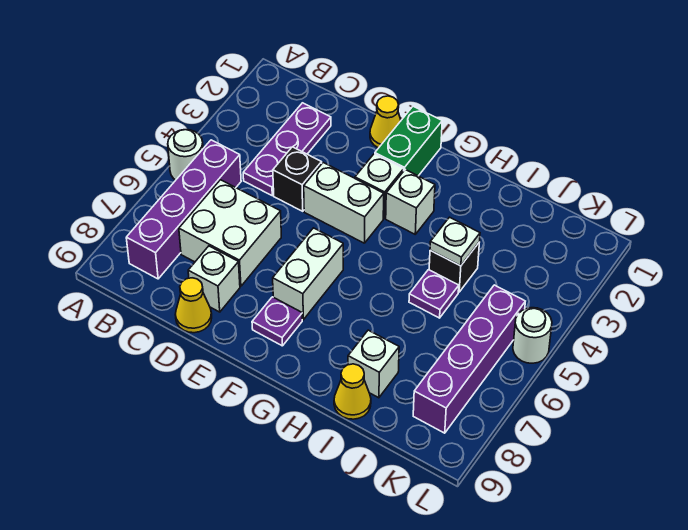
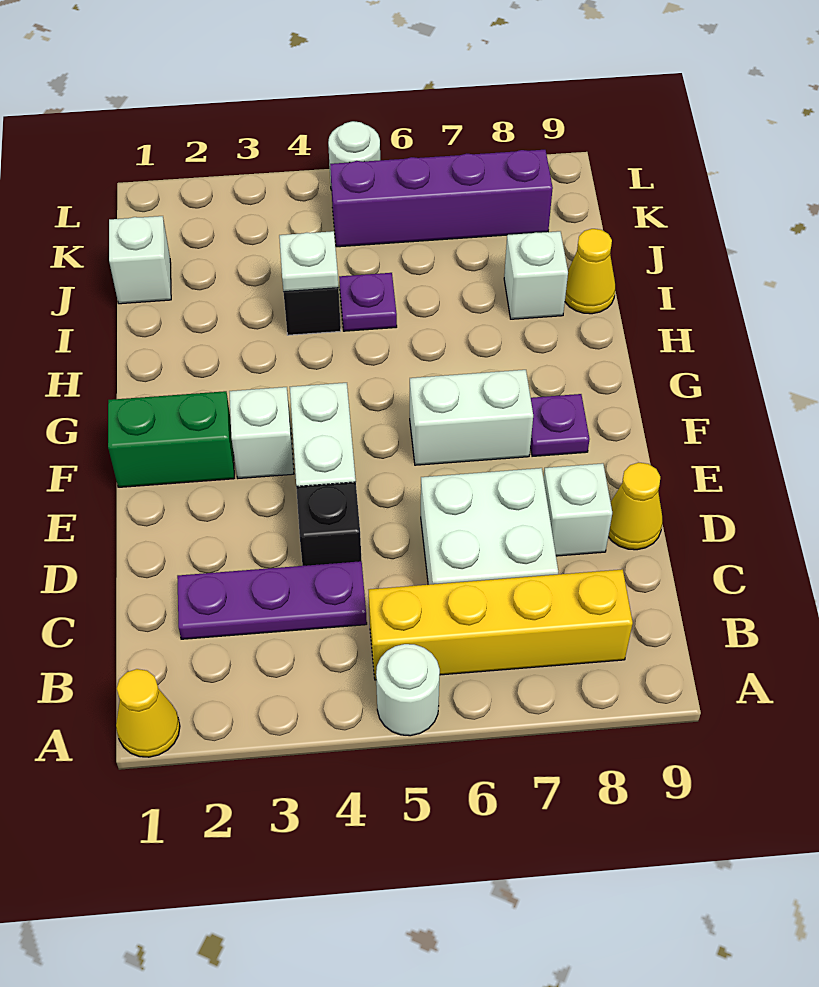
purple 1x4 brick [126,140,241,279] -> yellow 1x4 brick [369,569,633,680]
yellow 1x1 cone [370,96,401,148] -> yellow 1x1 cone moved to [116,669,180,757]
white 1x1 brick [386,170,435,234] -> white 1x1 brick moved to [109,216,171,304]

